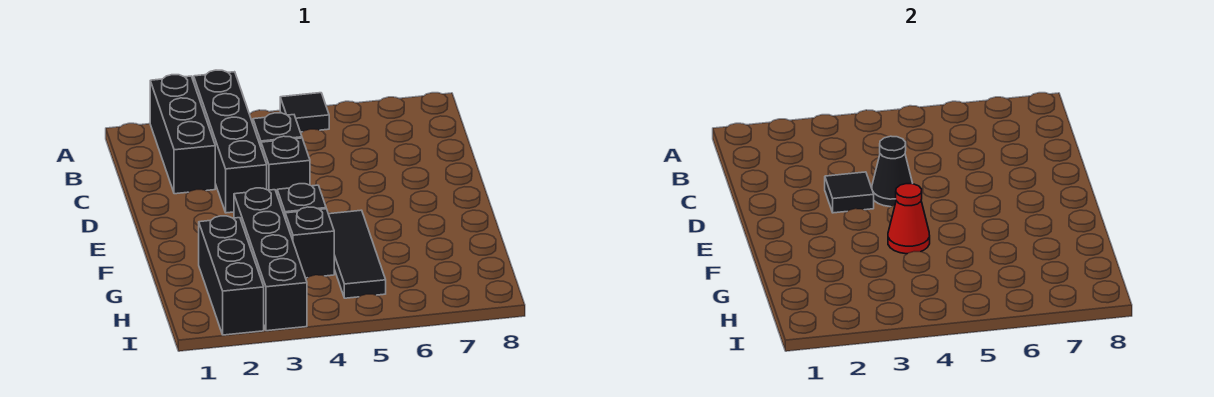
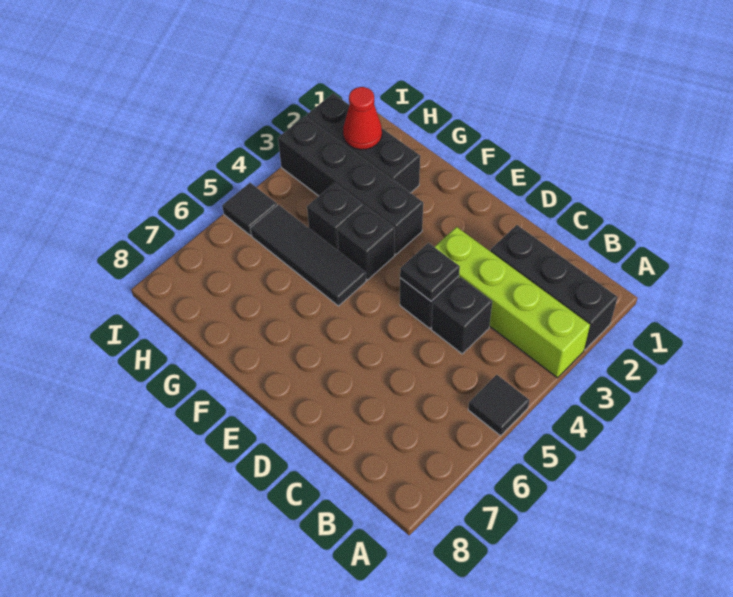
black 1x4 brick [194,70,267,213] -> lime 1x4 brick [435,227,590,378]
black 1x1 tile [825,172,874,213] -> black 1x1 tile moved to [222,183,277,236]
black 1x1 cone [872,136,913,207] -> black 1x1 plate [400,243,460,301]
red 1x1 cone [888,184,930,254] -> red 1x1 cone moved to [343,87,382,150]

